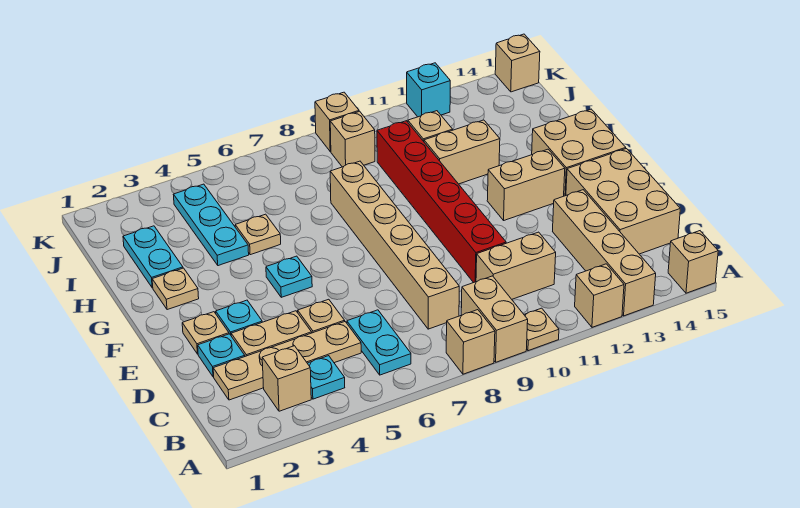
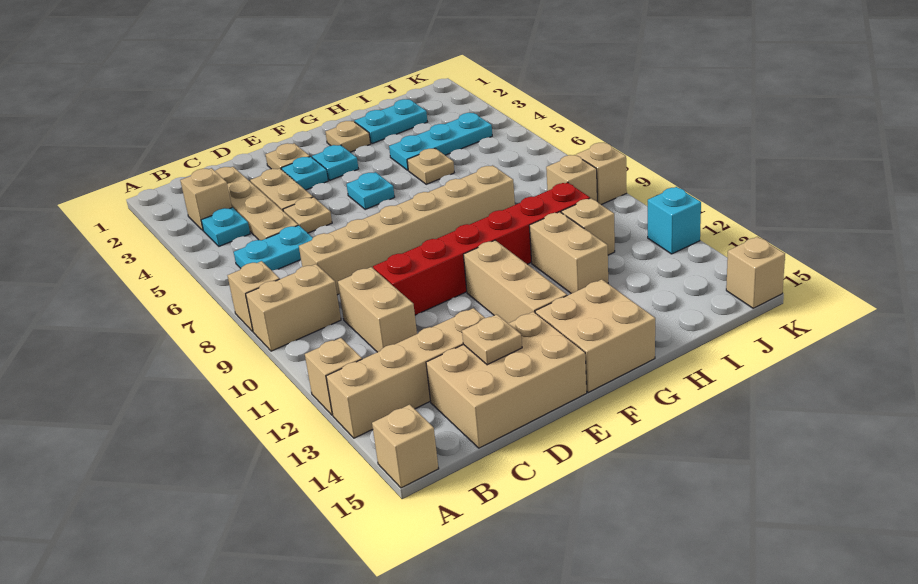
tan 1x1 plate [524,308,559,351] -> tan 1x1 plate moved to [462,314,522,365]
cyan 1x1 plate [198,334,245,377] -> cyan 1x1 plate moved to [312,145,358,180]
tan 1x2 brick [487,149,565,220] -> tan 1x3 brick [463,240,567,323]

